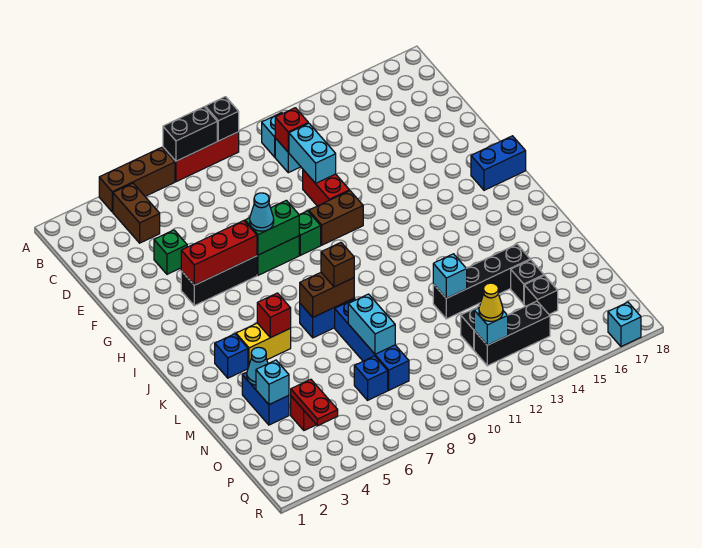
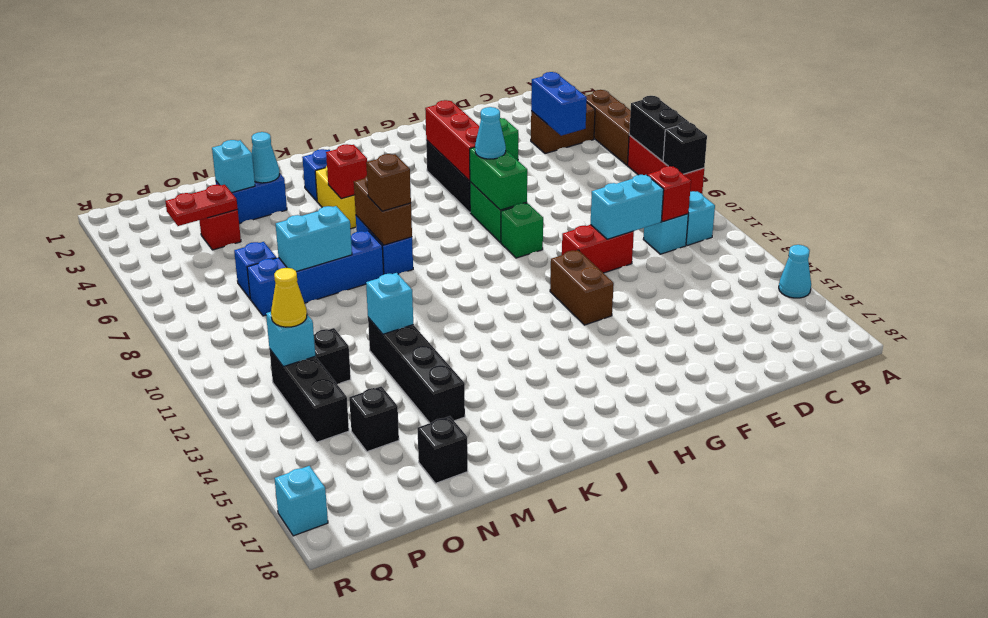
none -> cyan 1x1 cone [779,245,811,298]
brown 1x2 brick [309,191,363,245] -> brown 1x2 brick moved to [550,250,614,325]
blue 1x2 brick [471,136,526,190] -> blue 1x2 brick moved to [531,72,587,136]
black 1x1 brick [511,260,544,304] -> black 1x1 brick moved to [417,416,468,483]

